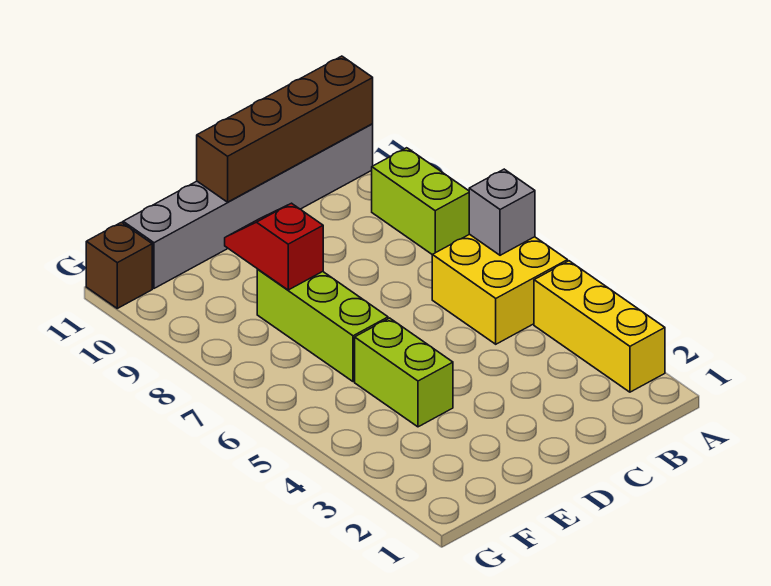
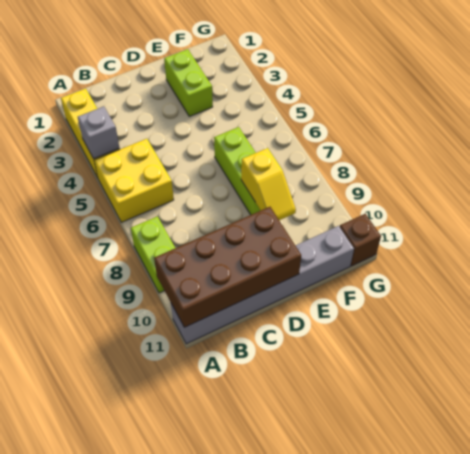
grey 1x1 brick [469,169,535,255] -> grey 1x1 brick moved to [78,106,119,159]
brown 1x4 brick [197,56,373,202] -> brown 2x4 brick [154,207,301,327]
lime 1x2 brick [355,318,453,427] -> lime 1x2 brick moved to [164,49,213,116]
red 1x2 slope [225,203,323,290] -> yellow 1x2 slope [241,148,296,220]

